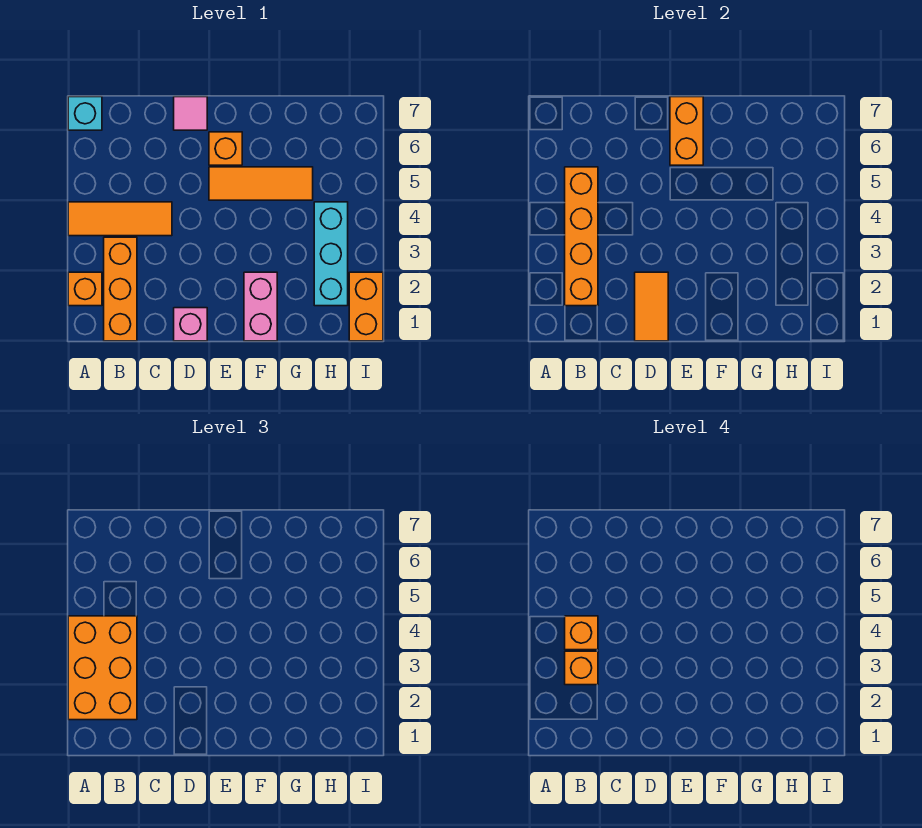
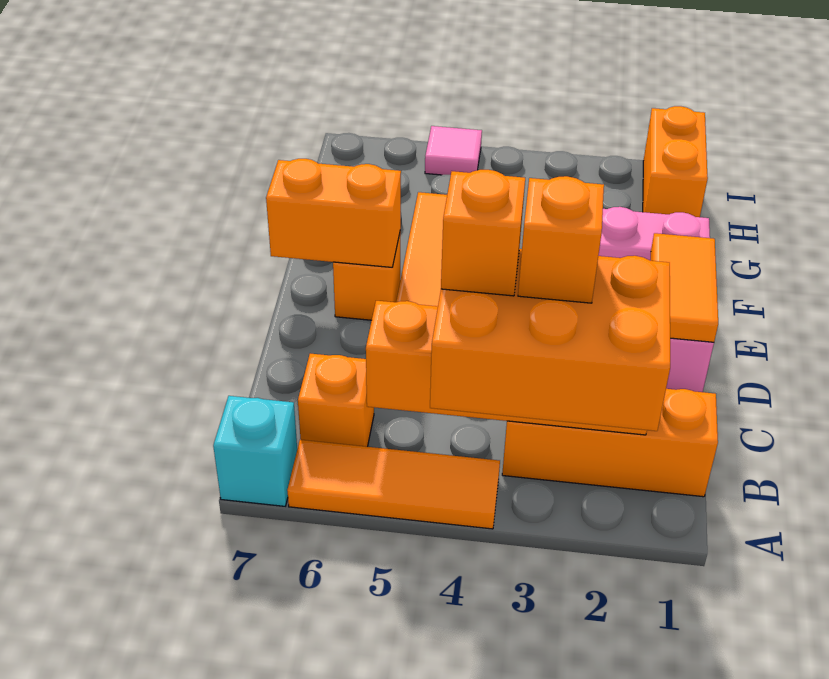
orange 1x1 brick [68,272,102,306] -> orange 1x1 brick moved to [298,354,374,447]
orange 1x3 tile [68,202,172,236] -> orange 1x3 tile turned to [287,440,500,529]
orange 1x2 tile [635,272,668,341] -> orange 1x2 tile turned to [651,233,718,342]
pink 1x1 tile [174,97,207,130] -> pink 1x1 tile moved to [425,126,482,175]
cyan 1x3 brick [314,202,348,306] -> none
orange 1x2 brick [349,272,383,341] -> orange 1x2 brick turned to [643,106,708,217]

